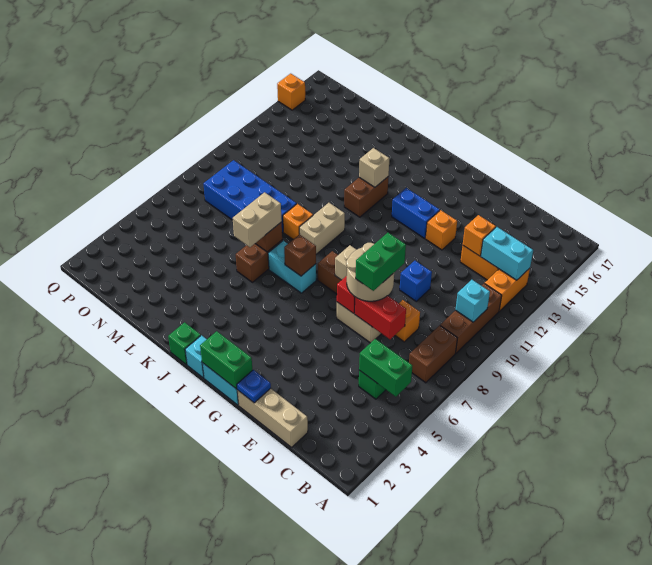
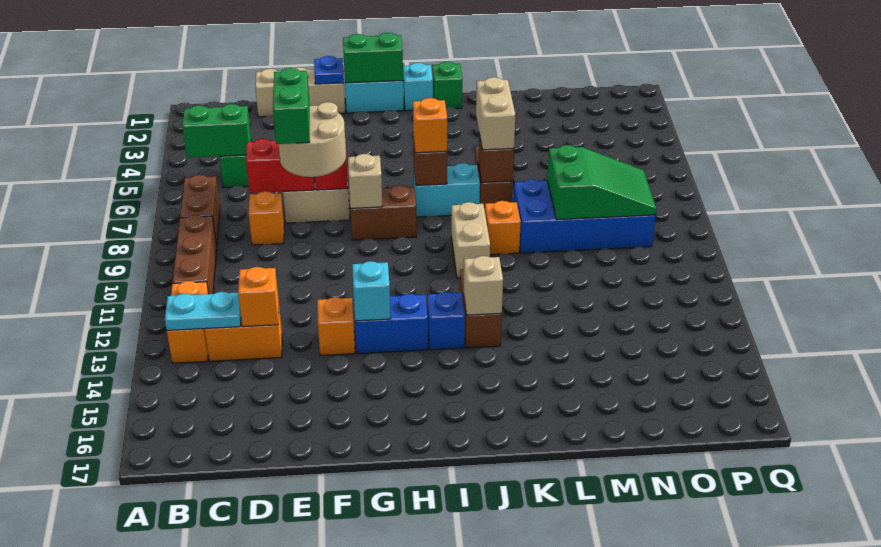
cyan 1x1 brick [455,280,490,322] -> cyan 1x1 brick moved to [352,261,391,321]
cyan 1x2 brick [481,227,533,280] -> cyan 1x2 plate [165,292,241,330]
blue 1x1 brick [400,261,432,301] -> blue 1x1 brick moved to [427,292,465,350]
none -> green 2x3 slope [547,145,657,220]
orange 1x1 brick [277,74,305,110] -> orange 1x1 brick moved to [413,98,447,153]

